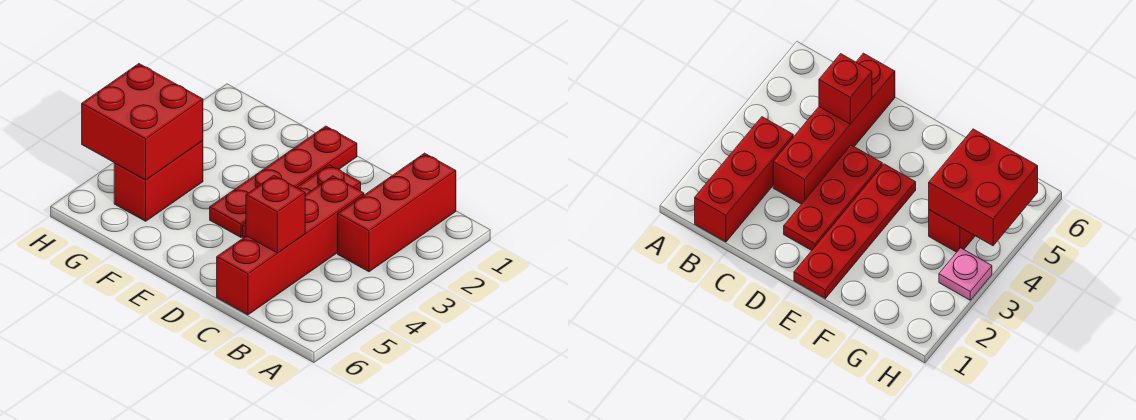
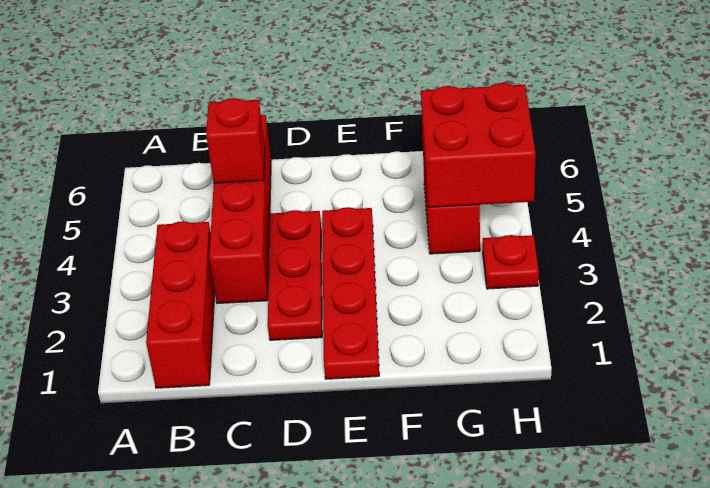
pink 1x1 plate [939,248,992,300] -> red 1x1 plate [483,235,539,289]

